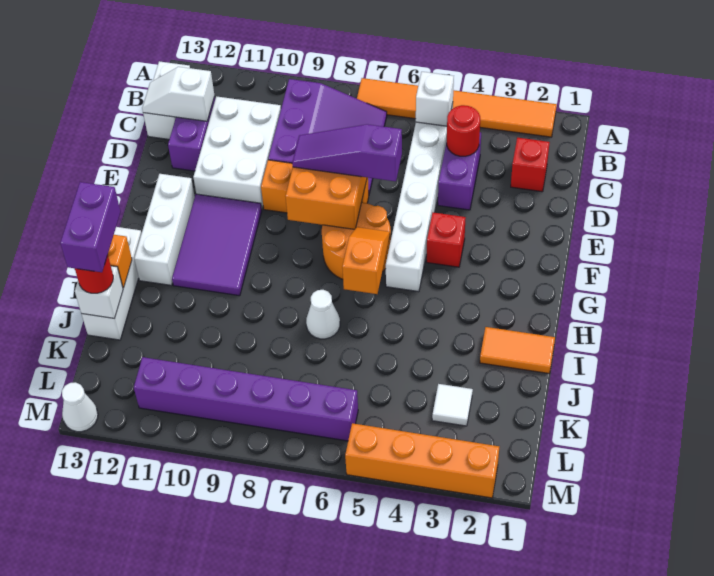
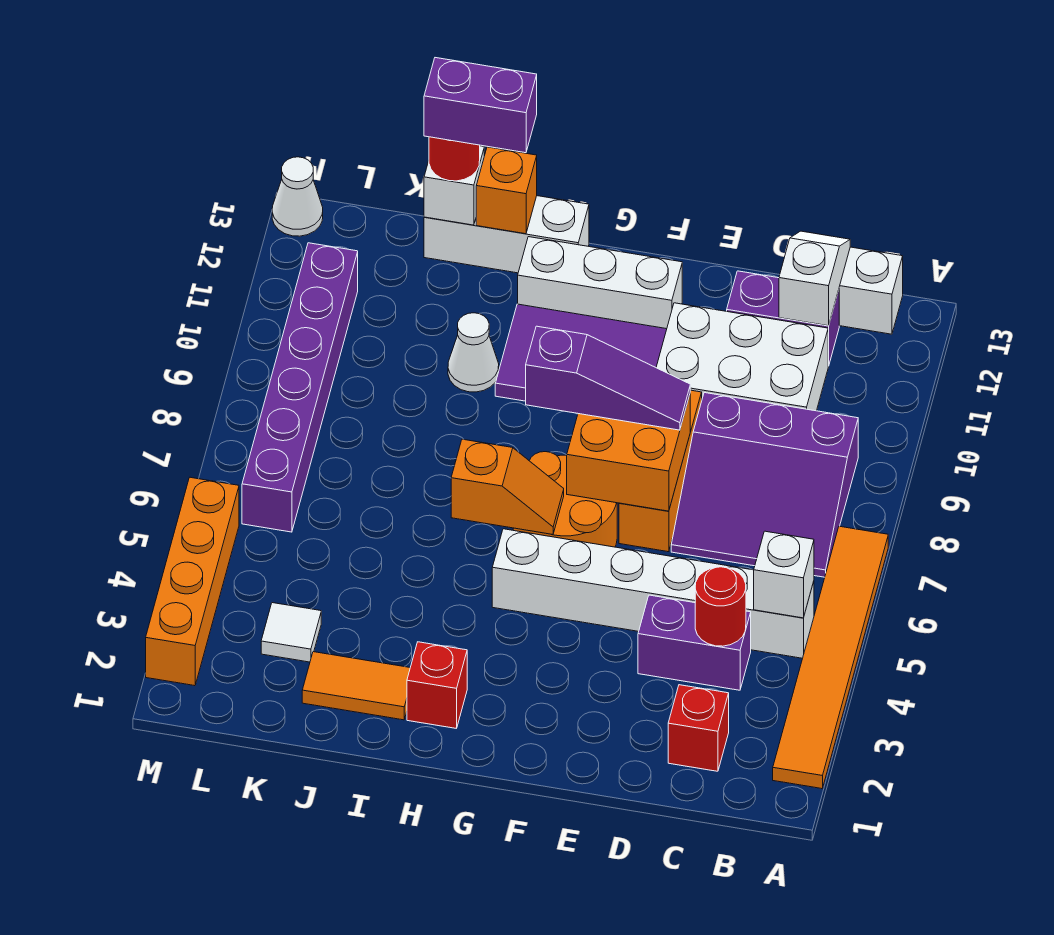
purple 1x3 slope [292,124,402,181] -> purple 1x3 slope turned to [526,326,690,430]
red 1x1 brick [427,212,466,267] -> red 1x1 brick moved to [407,642,467,728]
orange 1x2 tile [480,327,555,373] -> orange 1x2 tile turned to [302,652,410,720]
white 1x1 cone [306,290,340,339] -> white 1x1 cone moved to [448,313,499,392]

